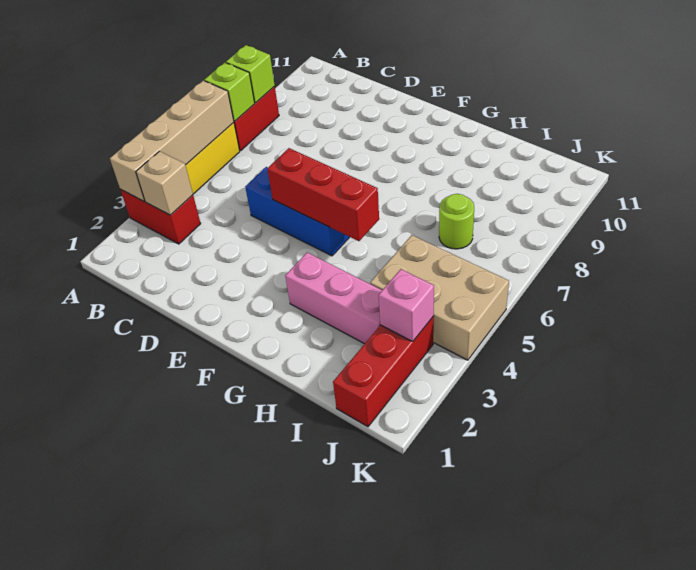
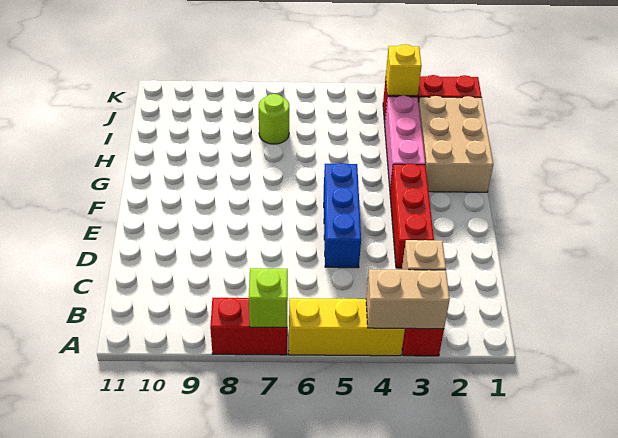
tan 1x4 brick [110,81,234,201] -> tan 1x2 brick [366,269,450,329]
lime 1x1 brick [226,45,275,103] -> none
red 1x3 brick [267,148,379,241] -> red 1x3 brick moved to [390,164,434,268]
tan 2x3 brick [370,235,509,360] -> tan 2x3 brick moved to [419,96,493,192]
pink 1x1 brick [379,269,434,341] -> yellow 1x1 brick [386,44,422,96]

